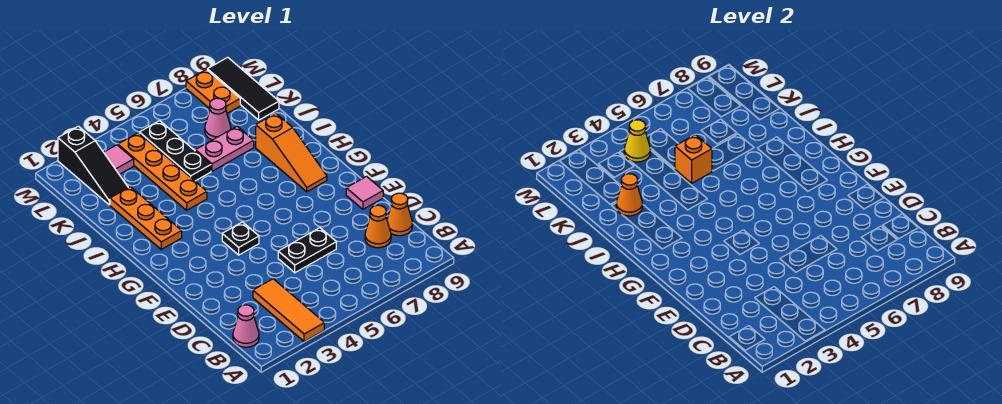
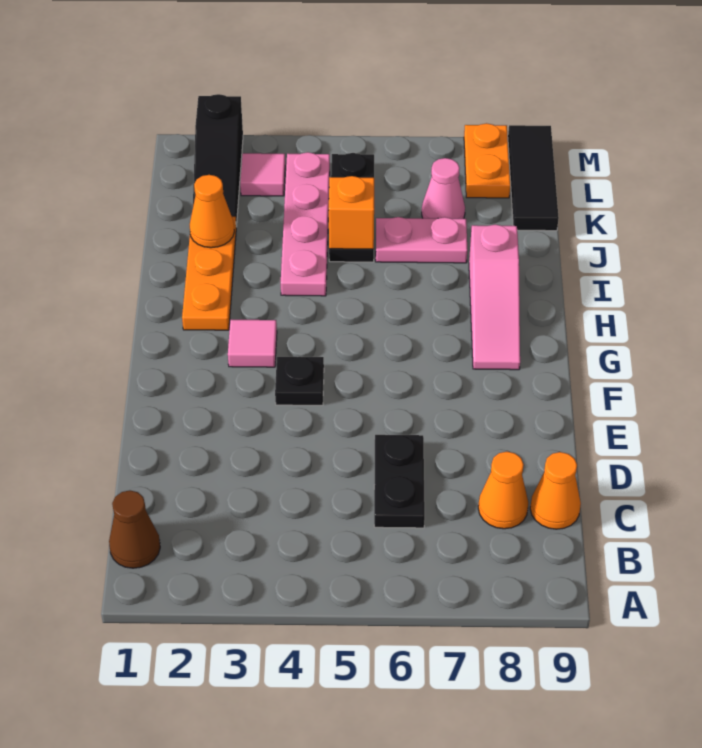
orange 1x3 tile [253,279,324,342] -> none
pink 1x1 cone [233,305,259,347] -> brown 1x1 cone [109,490,160,568]
black 1x2 plate [278,228,336,273] -> black 1x2 plate turned to [374,435,425,528]
pink 1x1 tile [346,176,383,209] -> pink 1x1 tile moved to [228,320,277,367]
orange 1x3 slope [256,113,327,192] -> pink 1x3 slope [469,225,520,370]
orange 1x4 plate [118,133,207,210] -> pink 1x4 plate [281,152,330,296]
yellow 1x1 cone [624,120,651,162] -> none

